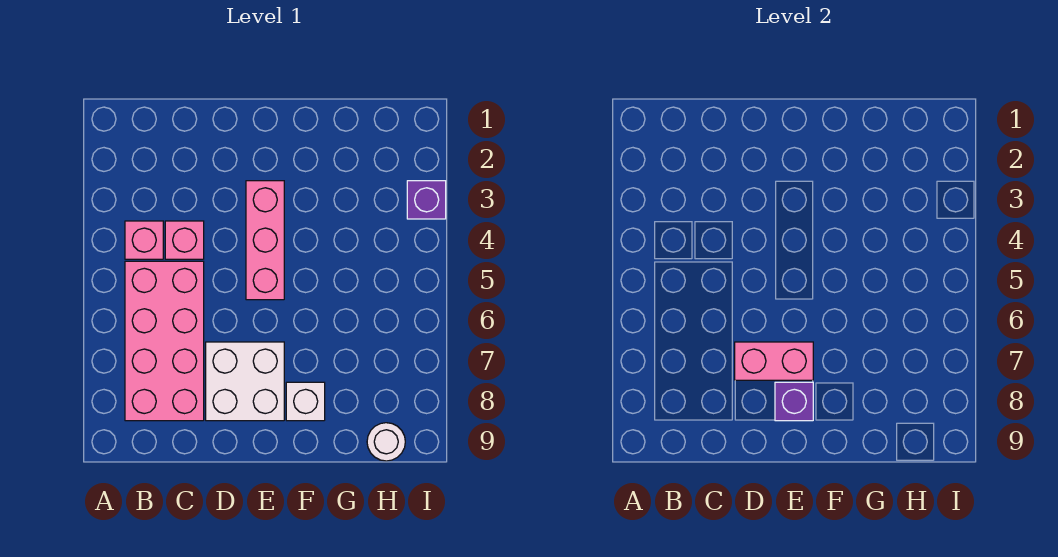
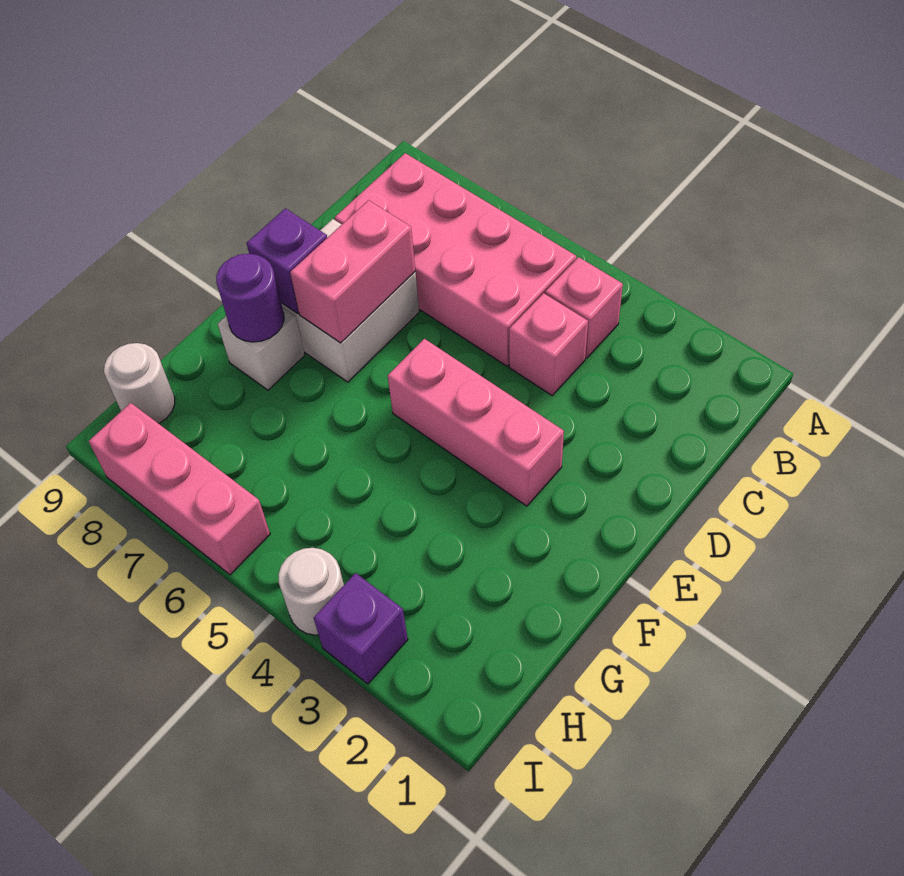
none -> purple 1x1 round brick [216,254,284,342]
none -> white 1x1 round brick [278,548,344,635]
none -> pink 1x3 brick [89,403,270,575]

